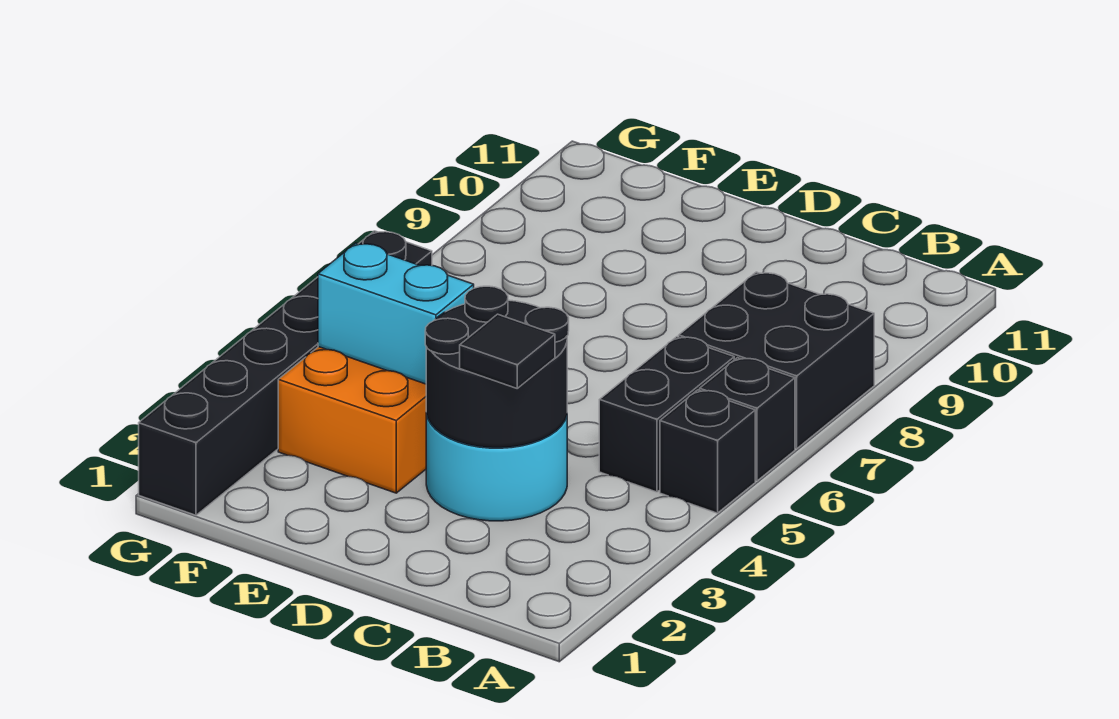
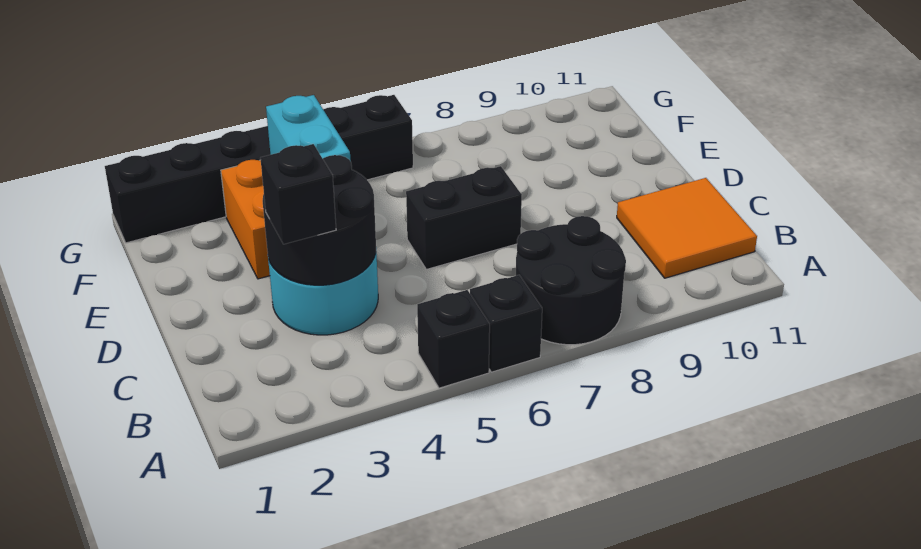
black 2x2 brick [679,272,874,449] -> black 2x2 round brick [516,216,626,345]
black 1x2 brick [599,337,734,492] -> black 1x2 brick moved to [406,166,522,269]
none -> orange 2x2 tile [617,178,757,278]
black 1x1 tile [460,314,555,388] -> black 1x1 brick [260,144,336,244]

